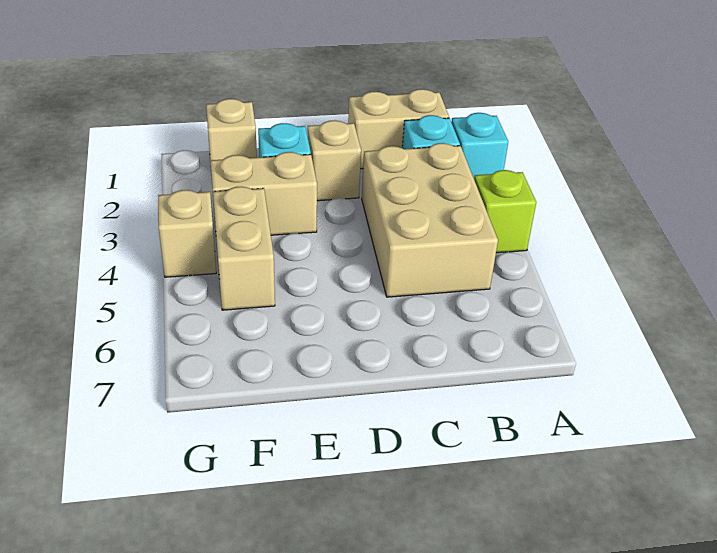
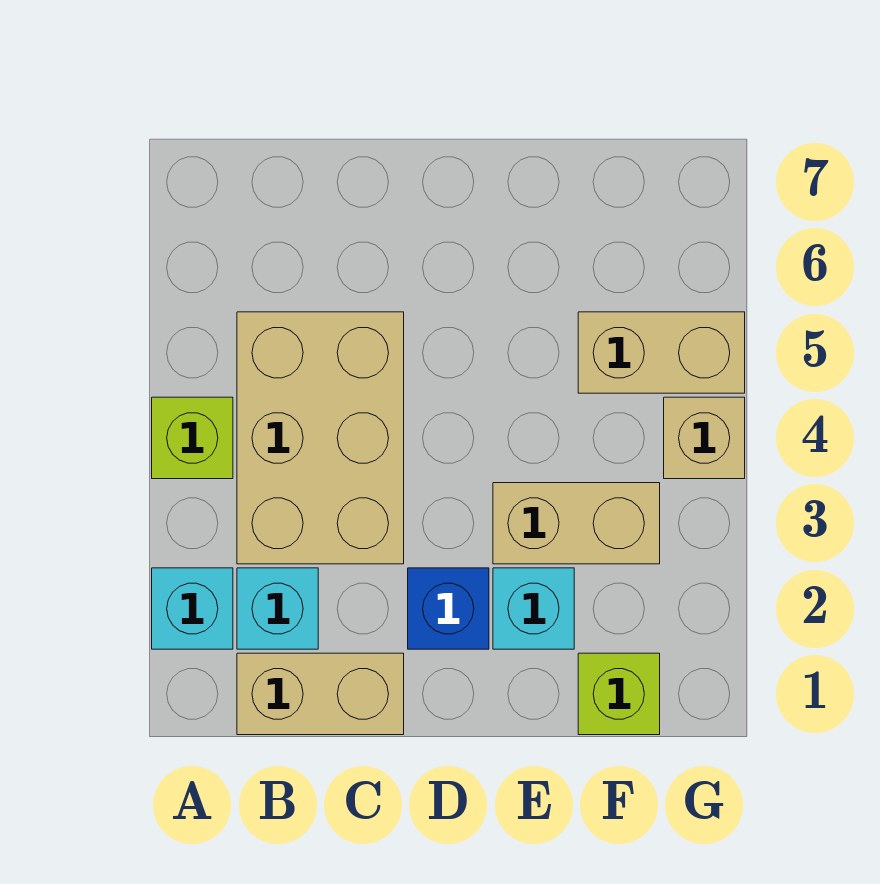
tan 1x1 brick [308,121,361,201] -> blue 1x1 brick [408,568,489,649]
tan 1x1 brick [206,99,257,162] -> lime 1x1 brick [578,653,660,735]
tan 1x2 brick [213,187,275,310] -> tan 1x2 brick turned to [578,312,745,393]

